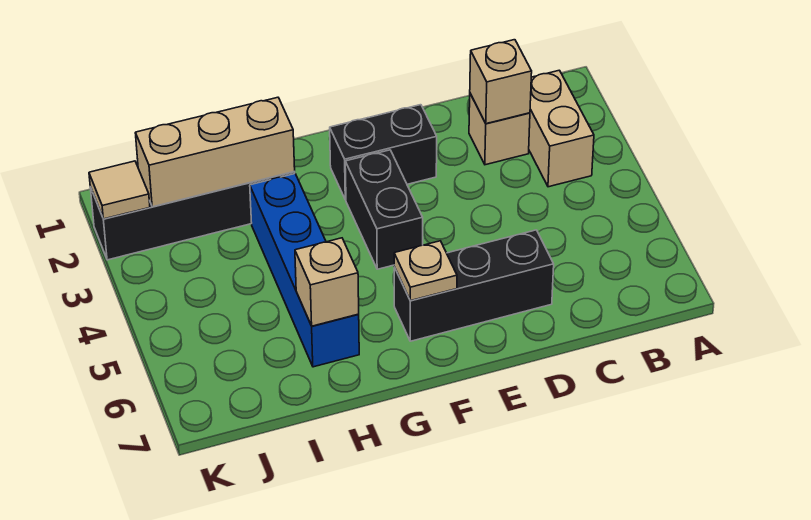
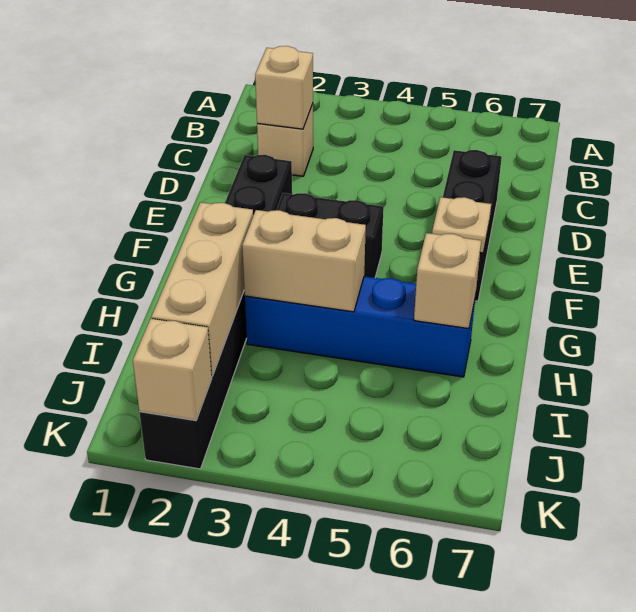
tan 1x2 brick [529,70,594,187] -> tan 1x2 brick moved to [242,210,366,312]
tan 1x1 tile [89,161,150,219] -> tan 1x1 brick [133,319,212,421]

